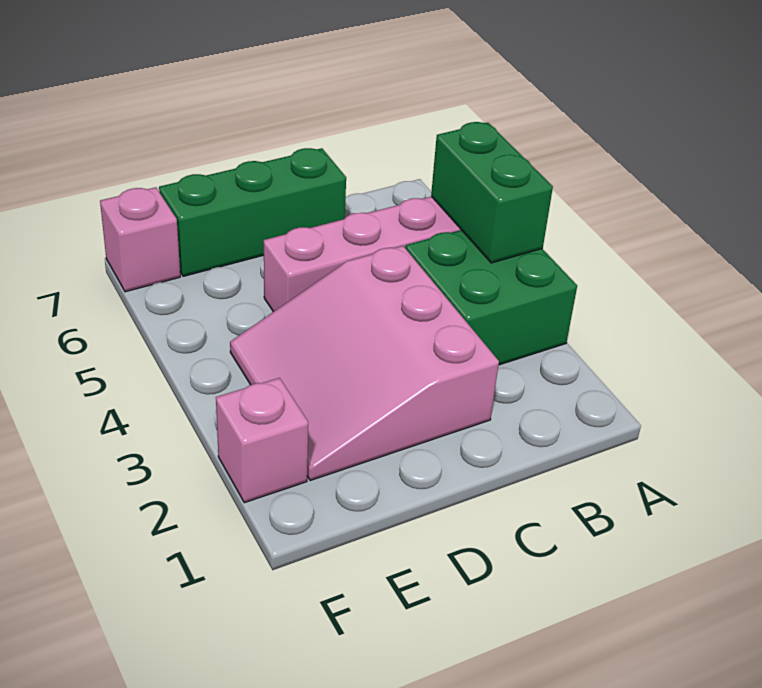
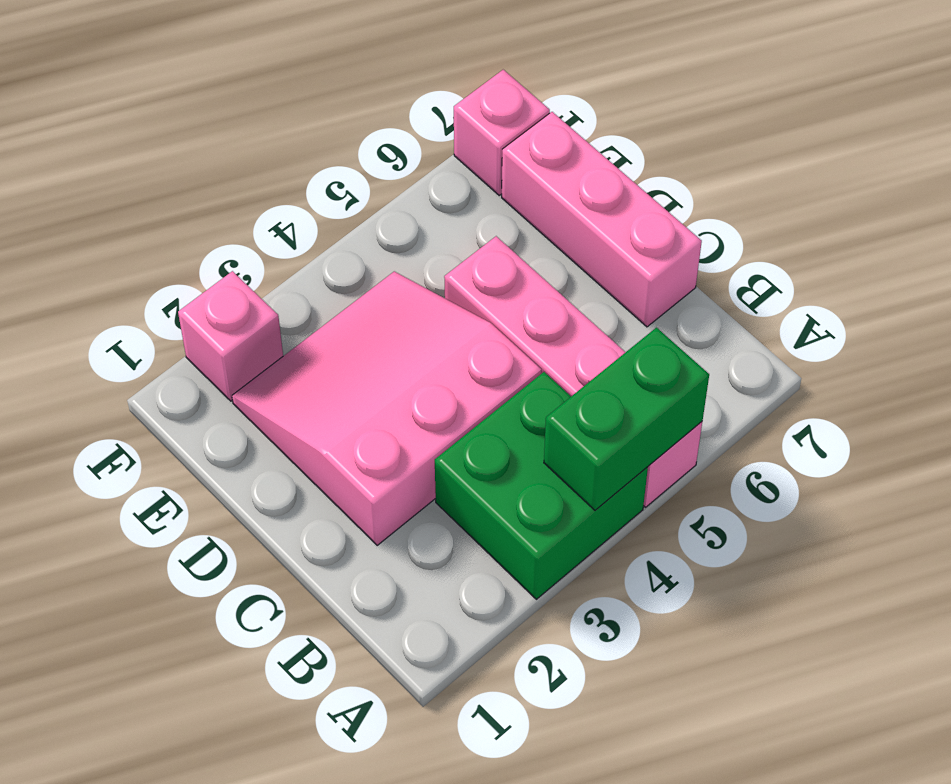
green 1x3 brick [159,148,346,276] -> pink 1x3 brick [502,112,702,327]

